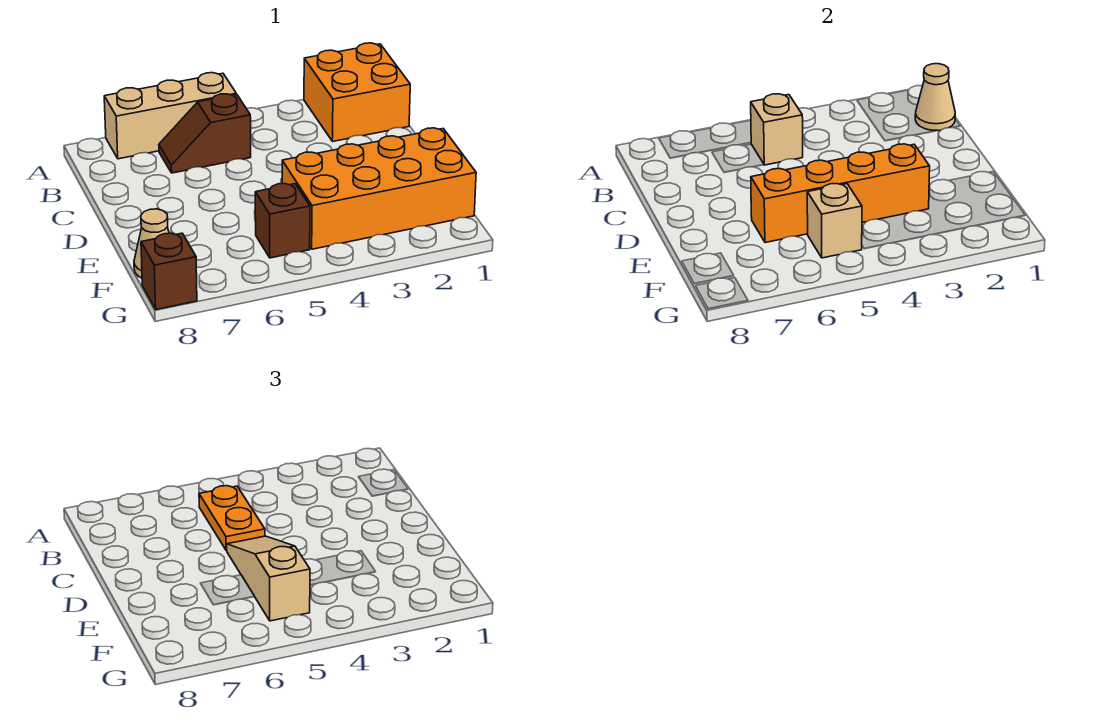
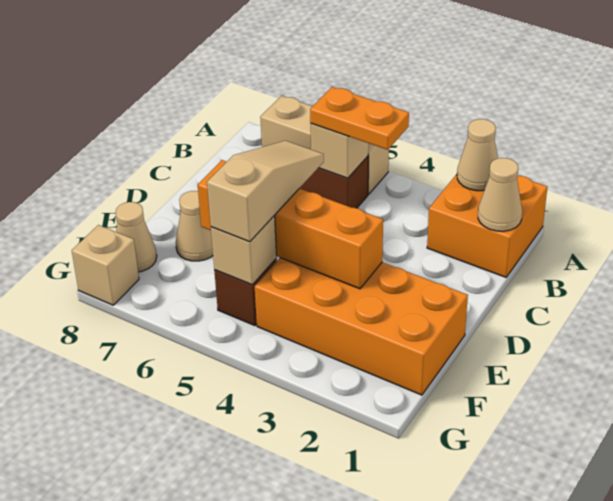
none -> tan 1x1 cone [457,119,498,191]
orange 1x2 plate [199,486,265,551] -> orange 1x2 plate turned to [310,87,409,150]
none -> tan 1x1 cone [176,191,213,261]
brown 1x1 brick [141,233,197,310] -> tan 1x1 brick [72,225,139,305]

